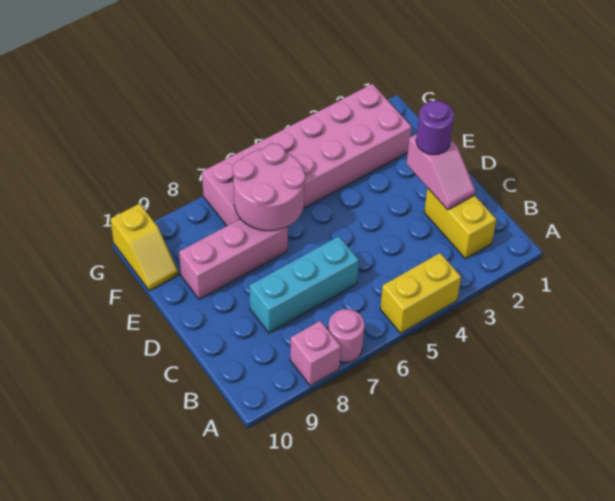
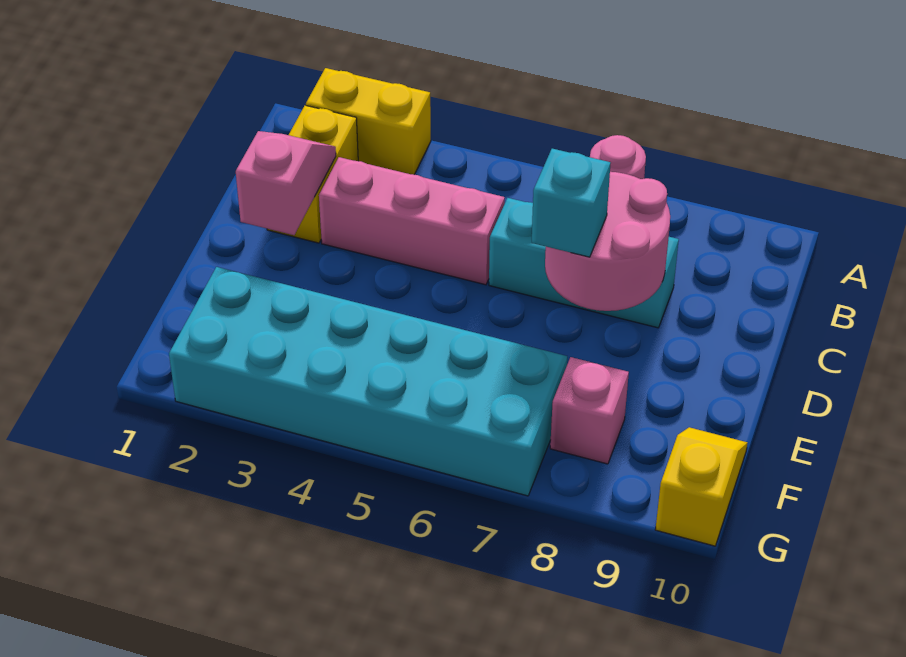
yellow 1x2 brick [380,253,461,333] -> yellow 1x2 brick moved to [306,68,431,175]
pink 1x1 brick [290,321,341,386] -> pink 1x1 brick moved to [550,357,629,464]
purple 1x1 round brick [416,101,454,155] -> none
none -> cyan 1x1 brick [532,149,611,257]
pink 2x2 round brick [233,144,305,231] -> pink 2x2 round brick moved to [545,172,670,311]
pink 1x3 brick [179,219,288,299] -> pink 1x3 brick moved to [319,157,505,285]
pink 2x6 brick [202,84,411,226] -> cyan 2x6 brick [169,267,567,496]

